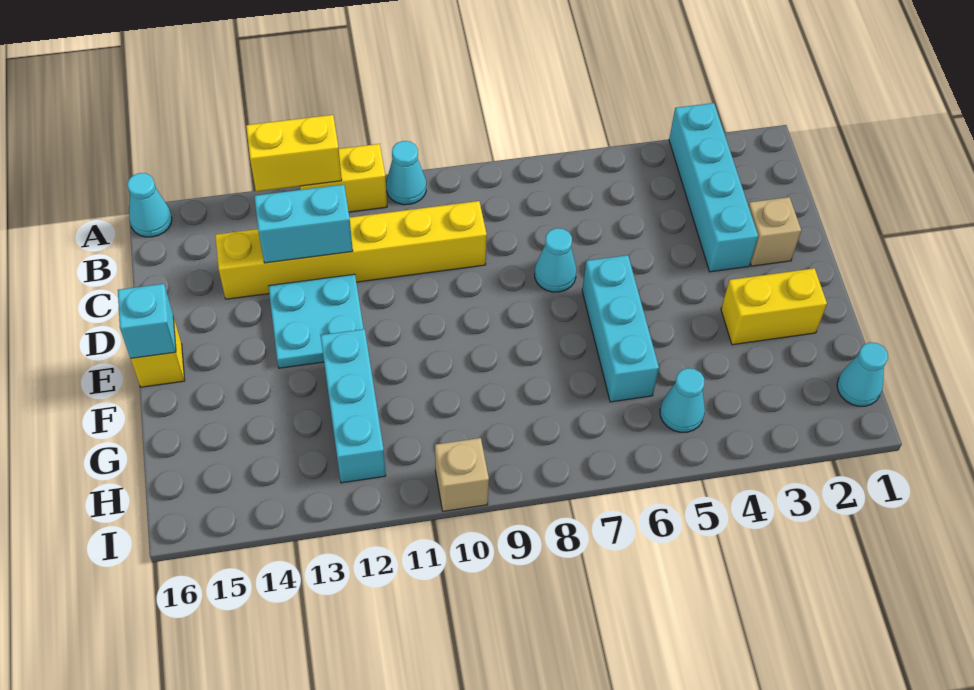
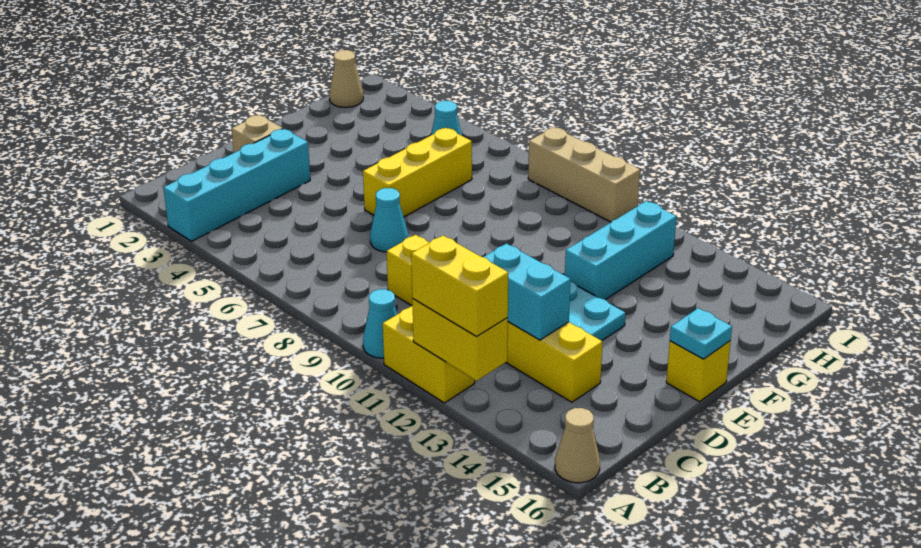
cyan 1x1 cone [127,173,172,237] -> tan 1x1 cone [555,408,600,483]
cyan 1x3 brick [582,255,659,402] -> yellow 1x3 brick [363,128,472,217]
cyan 1x1 brick [118,284,176,358] -> cyan 1x1 plate [670,308,732,359]
yellow 1x2 brick [721,268,827,345] -> yellow 1x2 brick moved to [411,236,508,336]
cyan 1x1 cone [837,342,888,406] -> tan 1x1 cone [329,50,363,107]
tan 1x1 brick [435,438,489,511] -> tan 1x3 brick [528,127,640,222]

